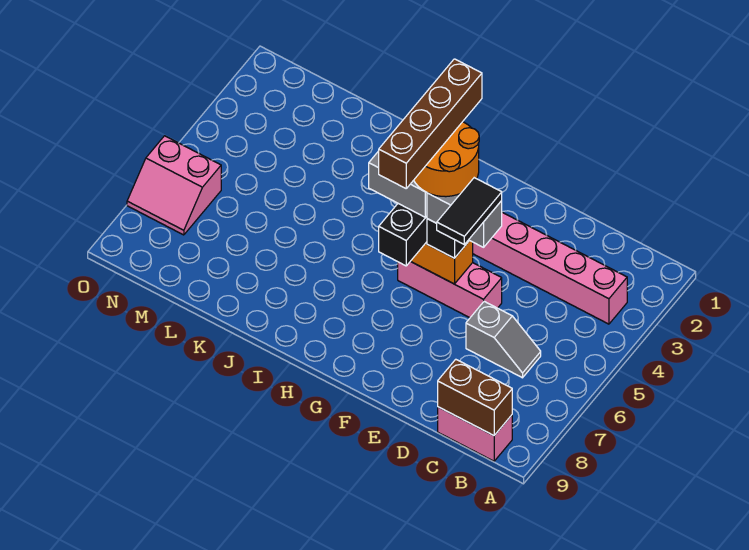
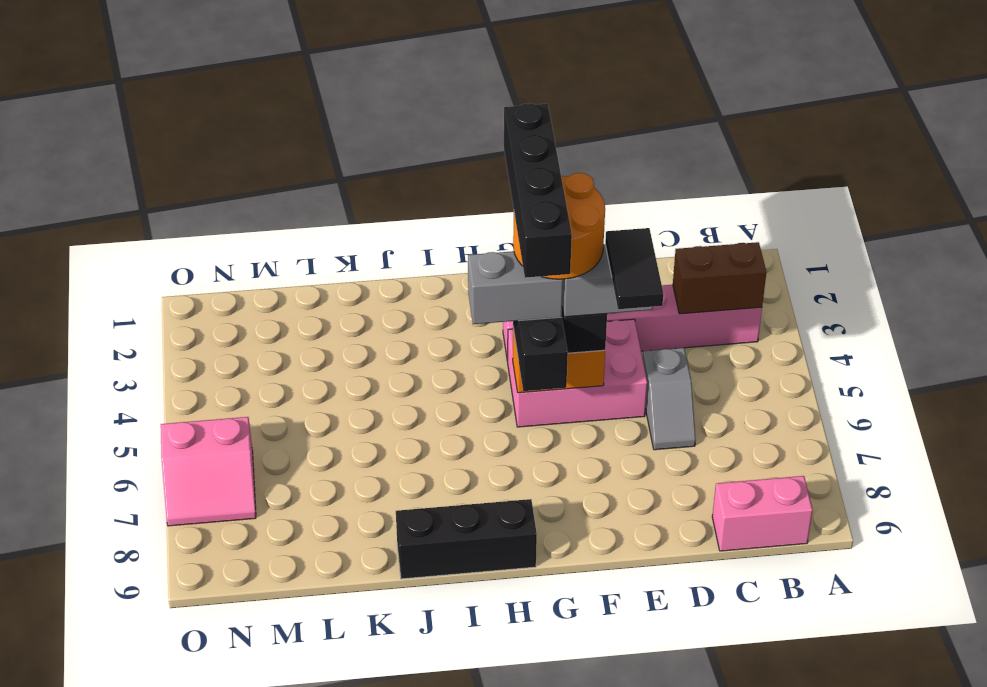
brown 1x2 brick [438,359,512,436] -> brown 1x2 brick moved to [673,242,766,314]
grey 1x2 slope [466,301,541,378] -> grey 1x2 slope turned to [643,348,696,450]
pink 1x3 brick [398,261,502,318] -> pink 2x3 brick [508,319,647,427]
brown 1x4 brick [379,59,482,188] -> black 1x4 brick [504,104,572,278]
none -> black 1x3 brick [396,499,537,579]

